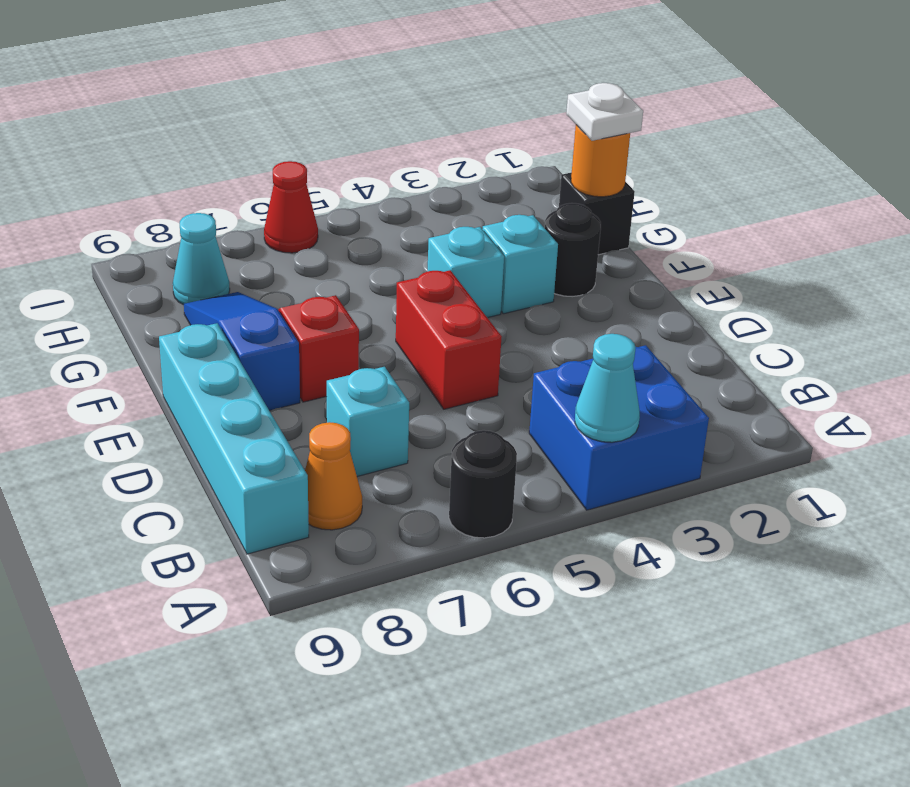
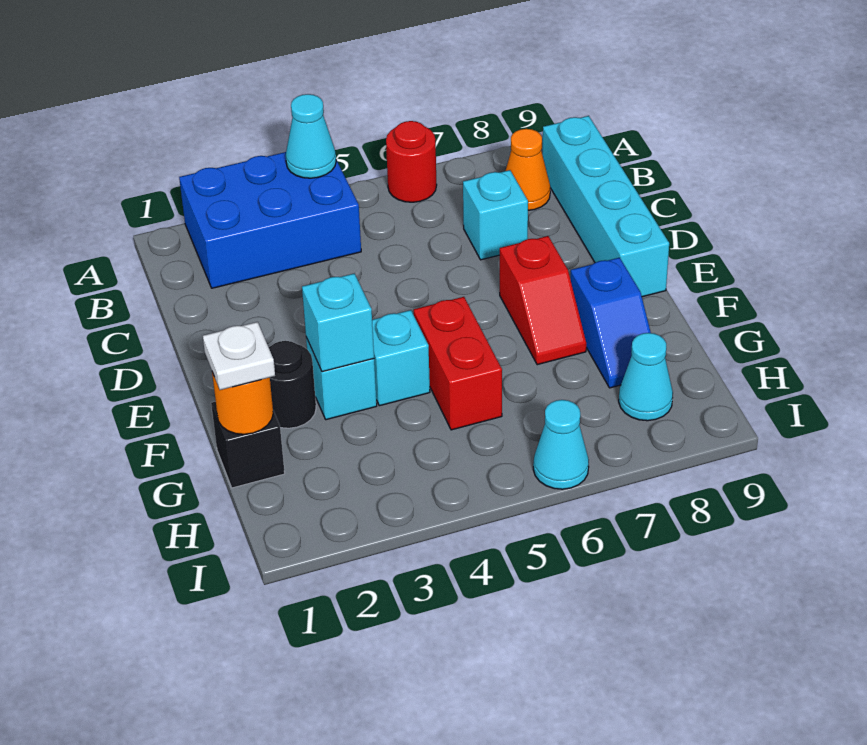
blue 2x2 brick [529,345,709,510] -> blue 2x3 brick [179,152,361,288]
black 1x1 round brick [449,430,517,538] -> red 1x1 round brick [386,121,437,202]
red 1x2 brick [396,270,502,409] -> red 1x2 brick moved to [414,297,502,430]
blue 1x3 slope [184,292,300,411] -> blue 1x2 slope [570,258,651,388]
none -> cyan 1x1 brick [302,274,374,372]
red 1x1 cone [264,161,318,253] -> cyan 1x1 cone [533,400,589,489]

